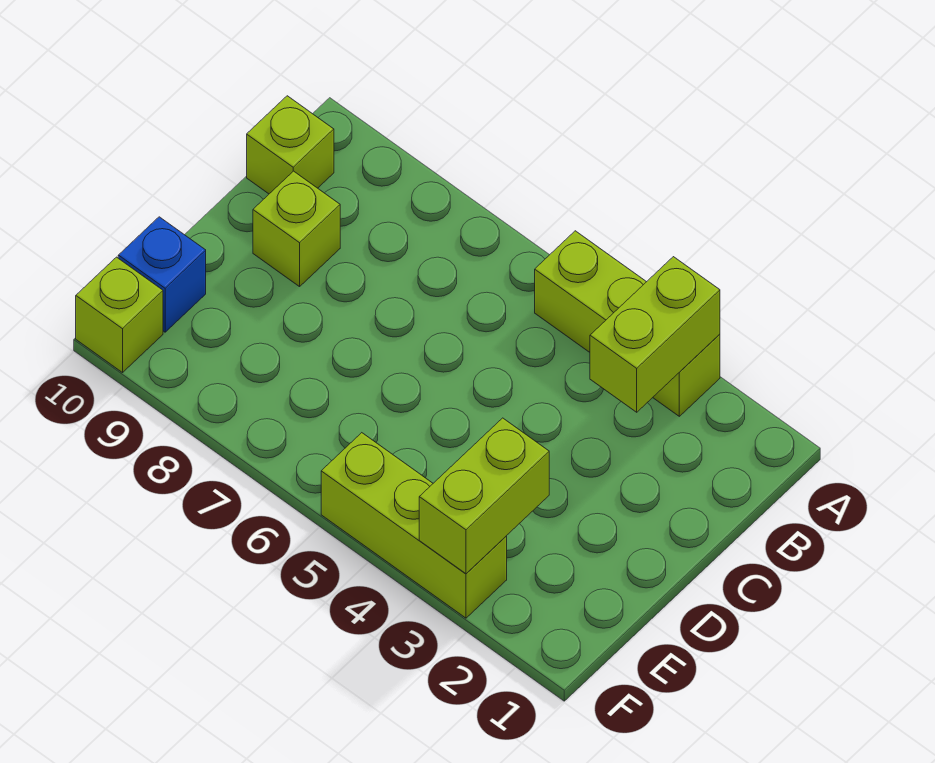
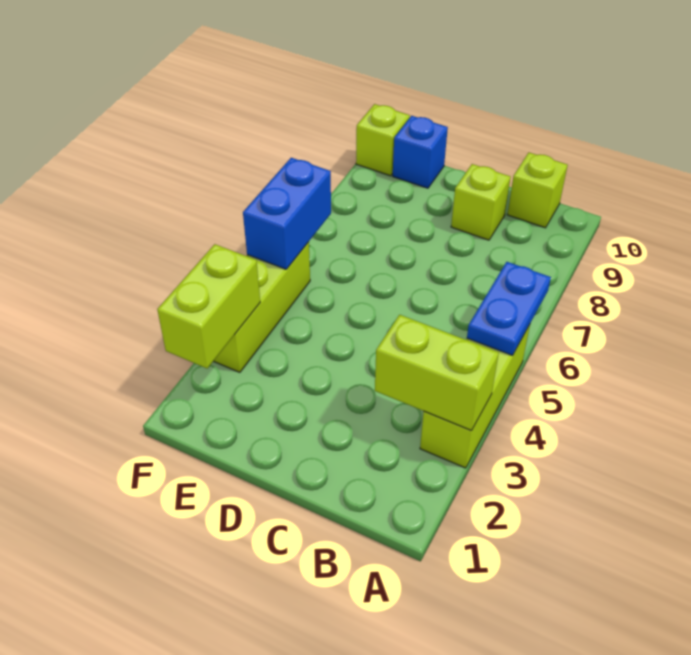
none -> blue 1x2 plate [467,262,551,355]
lime 1x2 brick [419,418,549,574] -> lime 1x2 brick turned to [157,244,260,368]
none -> blue 1x2 brick [243,158,331,269]

